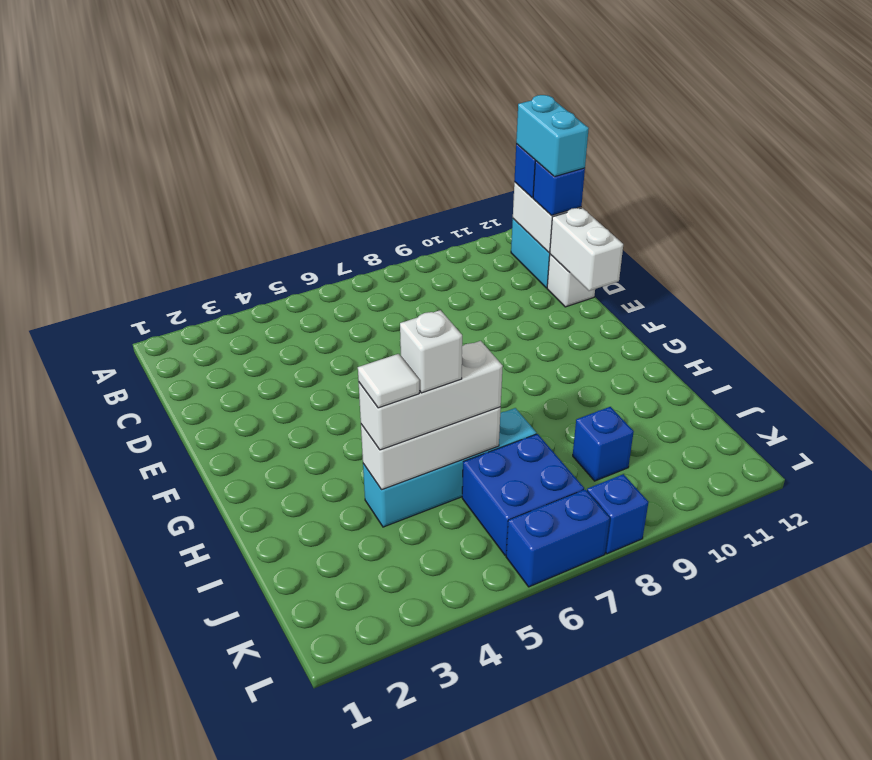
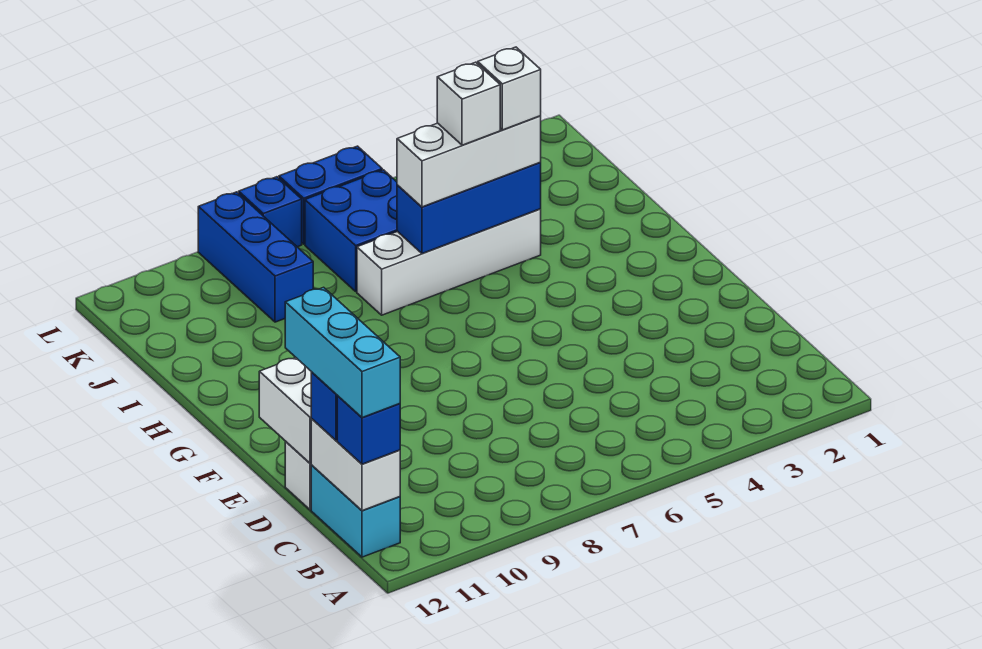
cyan 1x2 brick [516,95,589,177] -> cyan 1x3 brick [285,287,400,418]
cyan 1x4 brick [363,408,536,527] -> white 1x4 brick [357,209,541,315]
white 1x3 brick [361,407,501,490] -> blue 1x3 brick [397,163,541,253]
white 1x1 tile [358,354,419,408] -> white 1x1 brick [478,47,541,130]
blue 1x1 brick [573,407,634,481] -> blue 1x3 brick [198,192,313,322]

